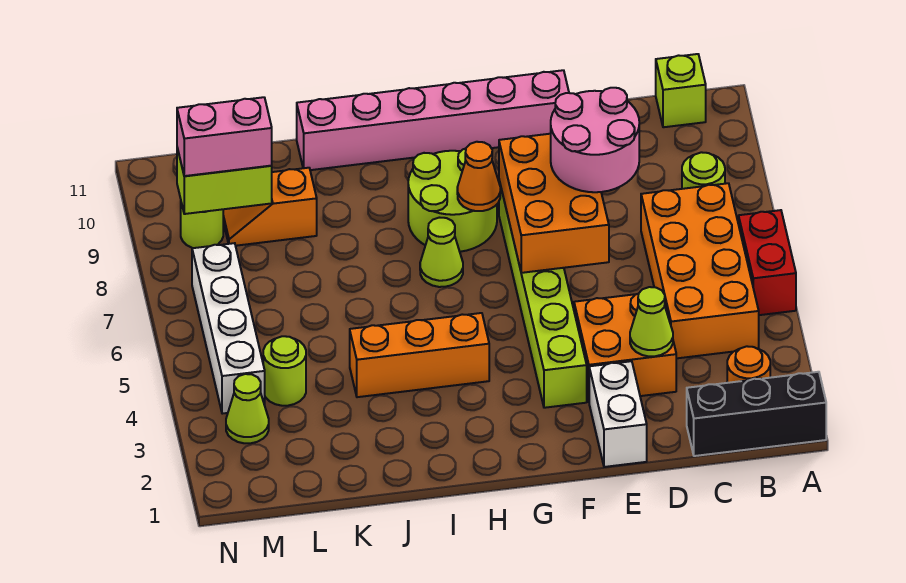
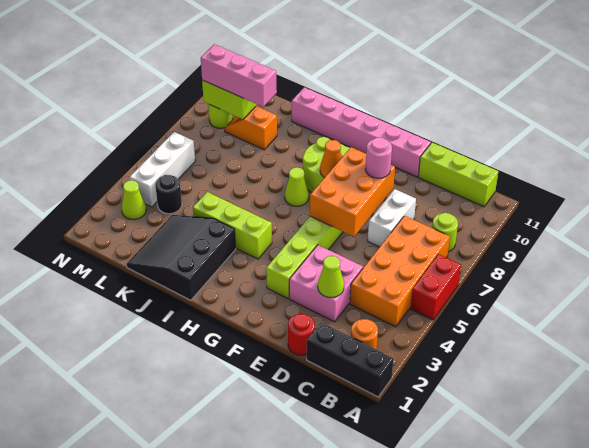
lime 1x1 brick [656,54,706,127] -> lime 1x3 brick [418,143,498,207]
none -> red 1x1 round brick [288,314,315,355]
orange 2x2 brick [574,294,676,401] -> pink 2x2 brick [289,245,363,322]
pink 2x2 round brick [551,88,639,192] -> pink 1x1 round brick [365,137,392,178]
white 1x2 brick [589,361,647,467] -> white 1x2 brick moved to [368,189,416,247]
orange 1x3 brick [350,313,489,397] -> lime 1x3 brick [193,192,272,259]
none -> black 3x3 slope [126,215,236,300]
lime 1x1 round brick [263,336,306,406] -> black 1x1 round brick [155,175,182,214]
pink 1x2 brick [177,97,272,176] -> pink 1x3 brick [201,44,277,107]
white 1x4 brick [192,243,265,414] -> white 1x3 brick [130,132,195,207]

